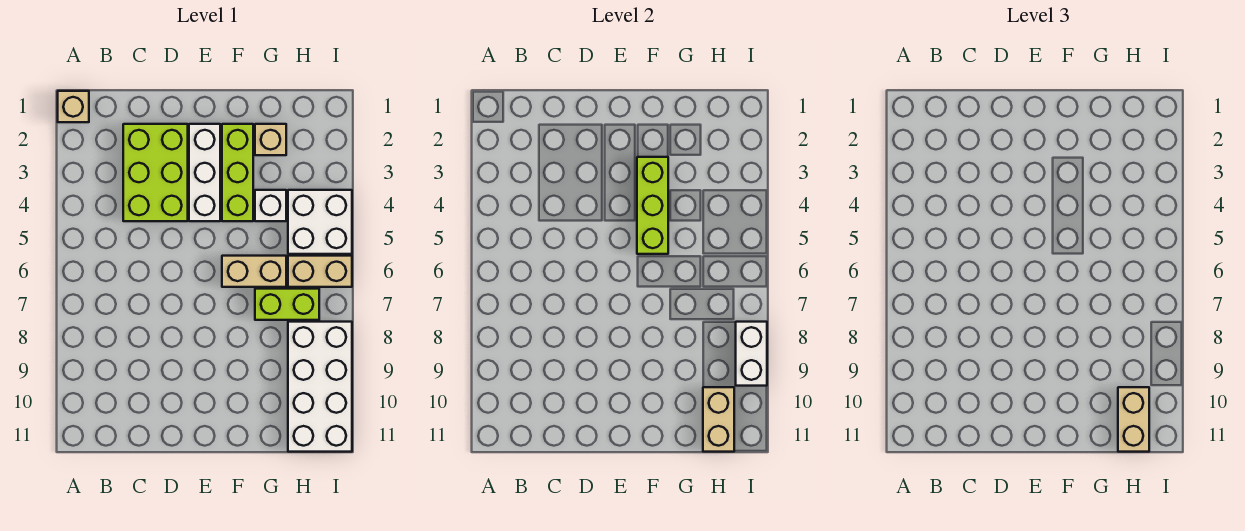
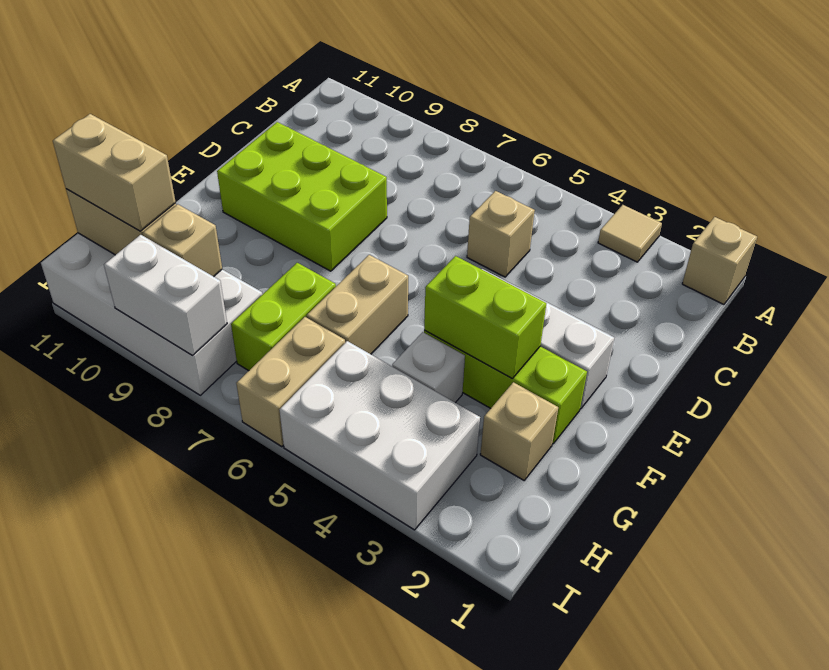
none -> tan 1x1 tile [598,205,662,262]
lime 2x3 brick [123,124,188,221] -> lime 2x3 brick moved to [217,122,387,271]
none -> tan 1x1 brick [467,191,535,277]
lime 1x3 brick [637,157,668,254] -> lime 1x2 brick [424,256,546,379]
white 2x2 brick [288,190,352,254] -> white 2x3 brick [280,341,480,530]
none -> tan 1x1 brick [143,204,222,277]

